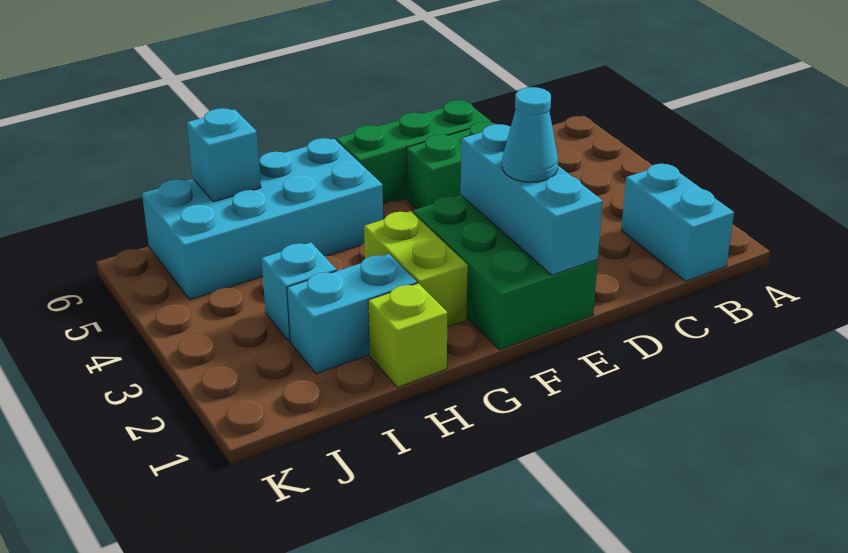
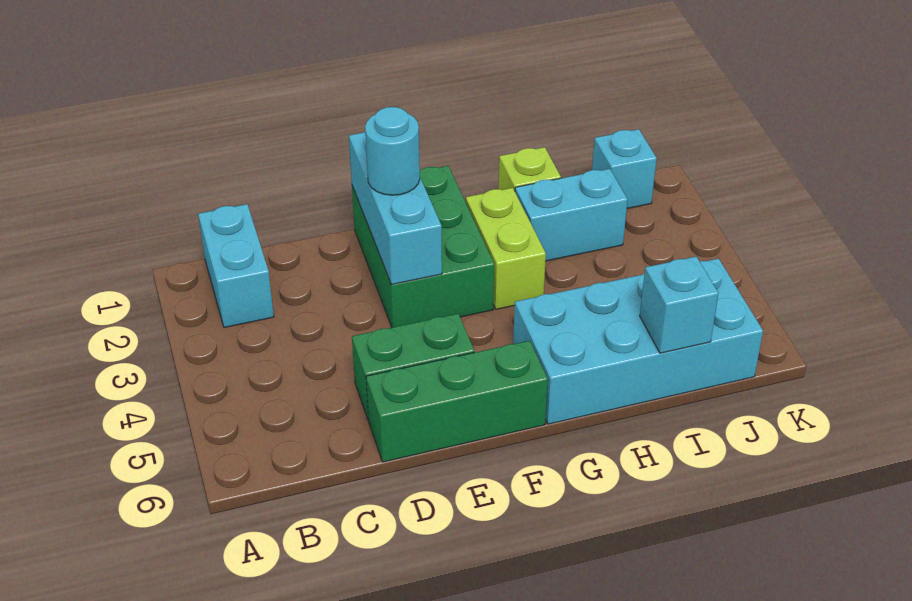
cyan 1x1 cone [502,87,558,182] -> cyan 1x1 round brick [365,107,420,195]
cyan 1x1 brick [262,242,336,342] -> cyan 1x1 brick moved to [592,129,657,208]

